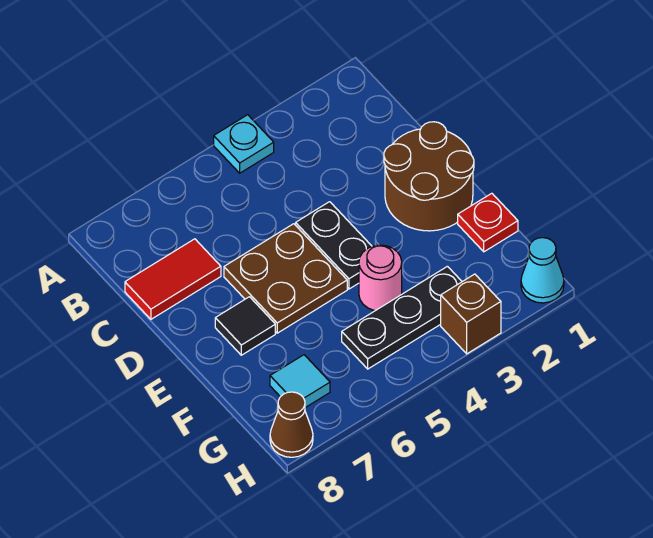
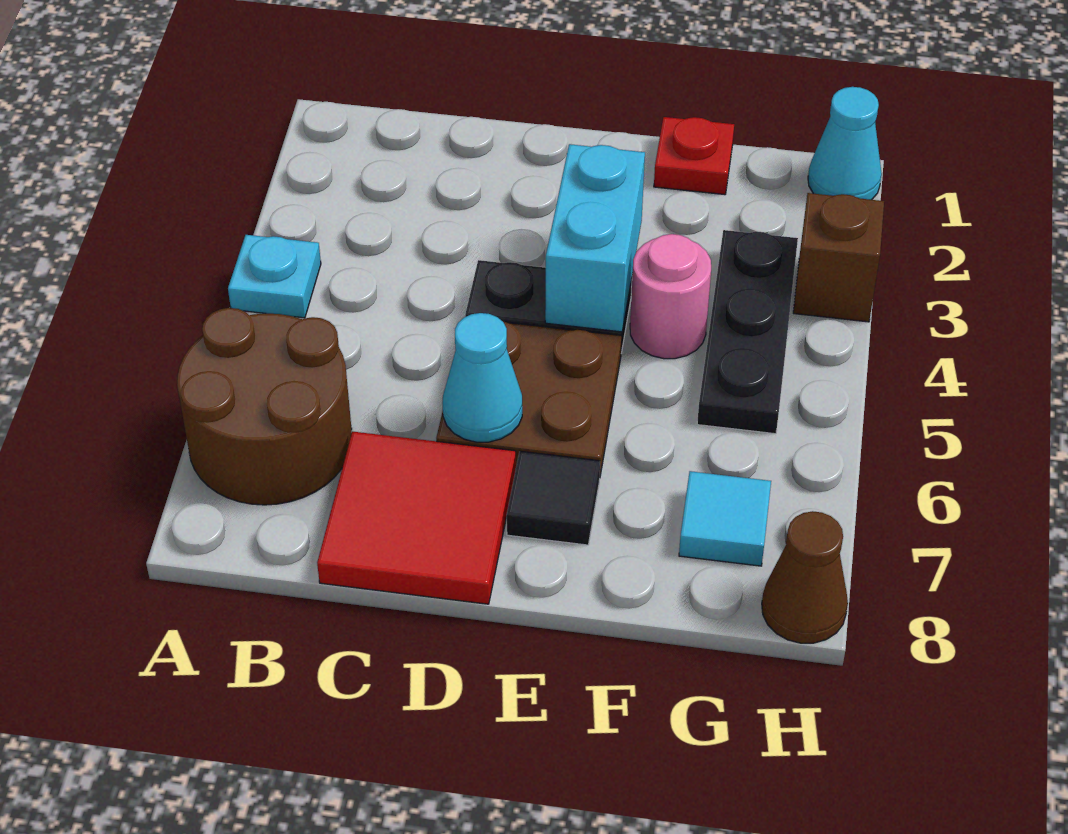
red 1x2 tile [125,239,221,319] -> red 2x2 tile [317,431,516,604]
brown 2x2 round brick [384,122,474,231] -> brown 2x2 round brick moved to [177,308,352,505]
none -> cyan 1x1 cone [443,313,522,442]
none -> cyan 1x2 brick [545,144,645,332]

